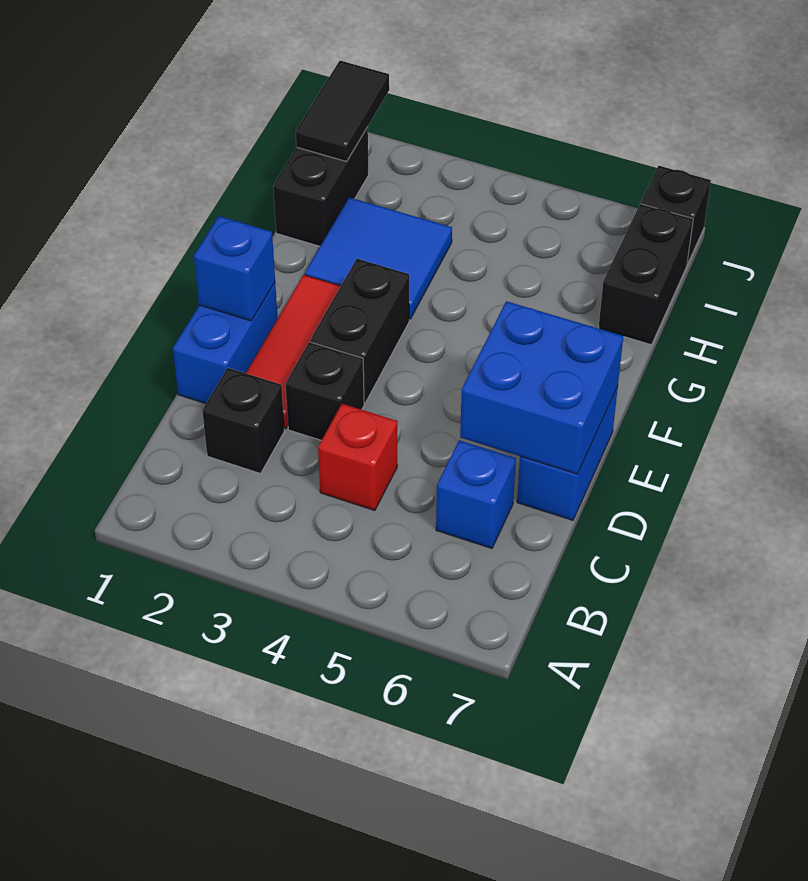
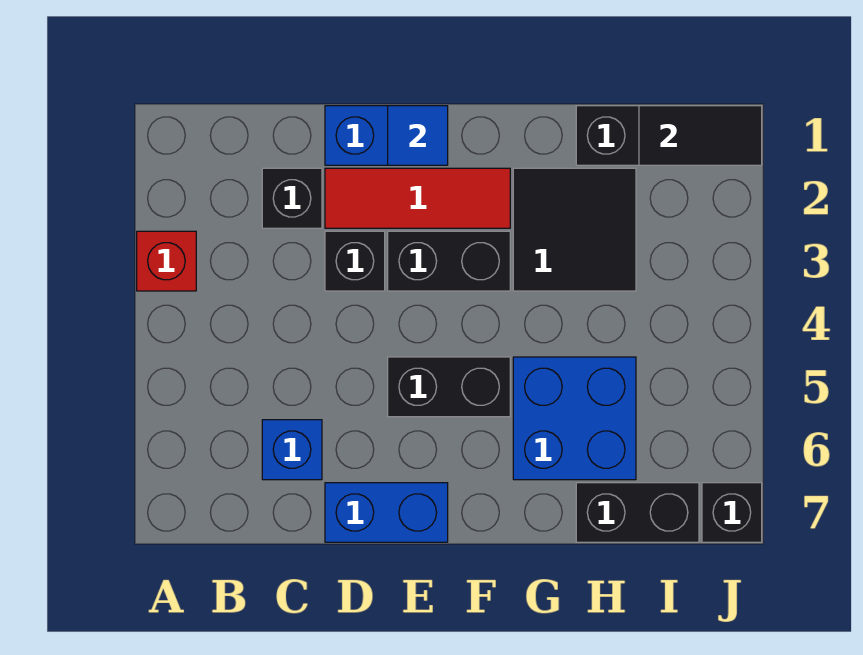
red 1x1 brick [318,404,397,511] -> red 1x1 brick moved to [137,231,196,291]
blue 2x2 brick [460,301,623,474] -> blue 2x2 brick moved to [513,357,636,480]
blue 1x1 brick [194,216,275,321] -> blue 1x1 tile [388,106,448,165]
none -> black 1x2 brick [388,357,510,417]
blue 2x2 tile [305,197,452,319] -> black 2x2 tile [513,168,636,291]

